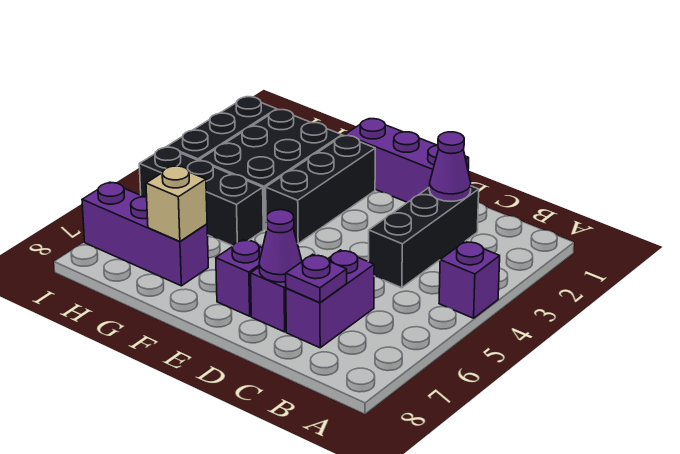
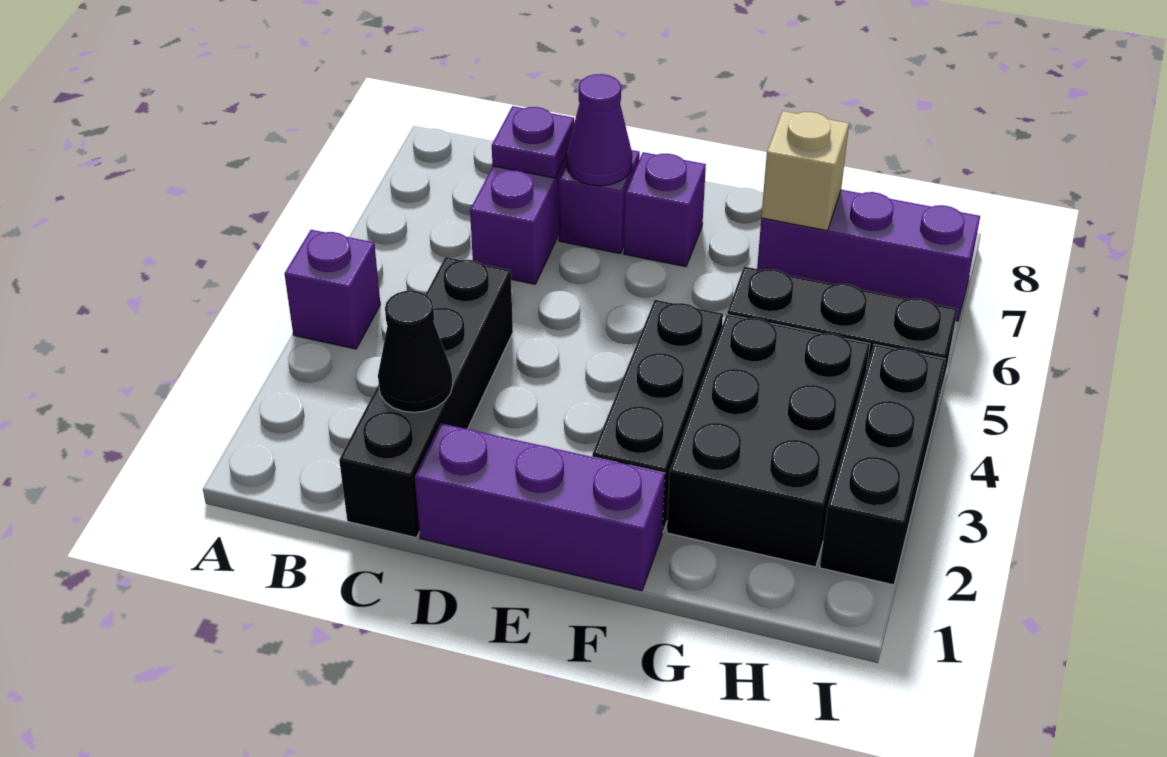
black 1x3 brick [368,186,479,288] -> black 1x4 brick [339,257,513,538]
purple 1x1 cone [429,132,471,201] -> black 1x1 cone [378,291,453,412]

